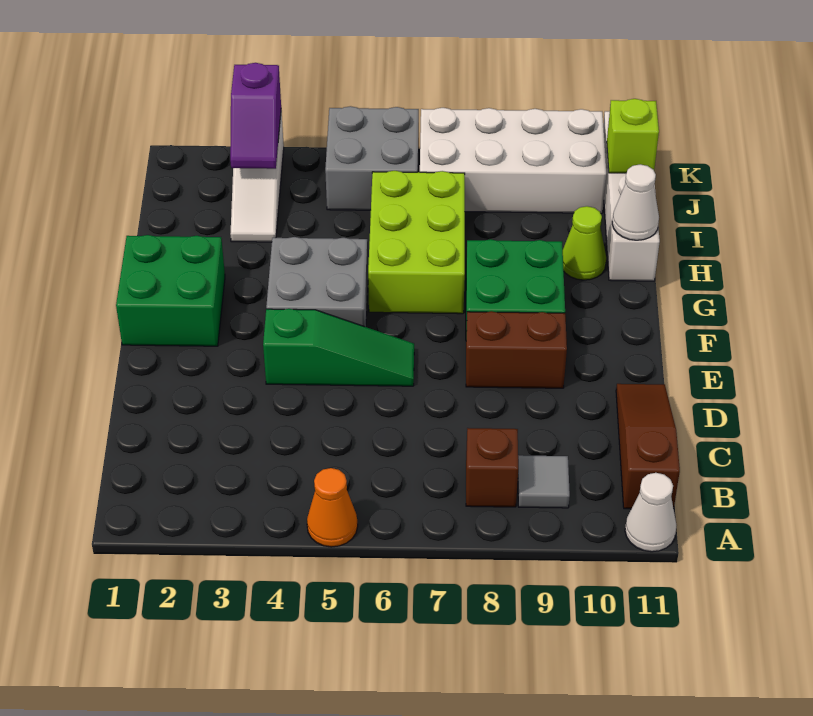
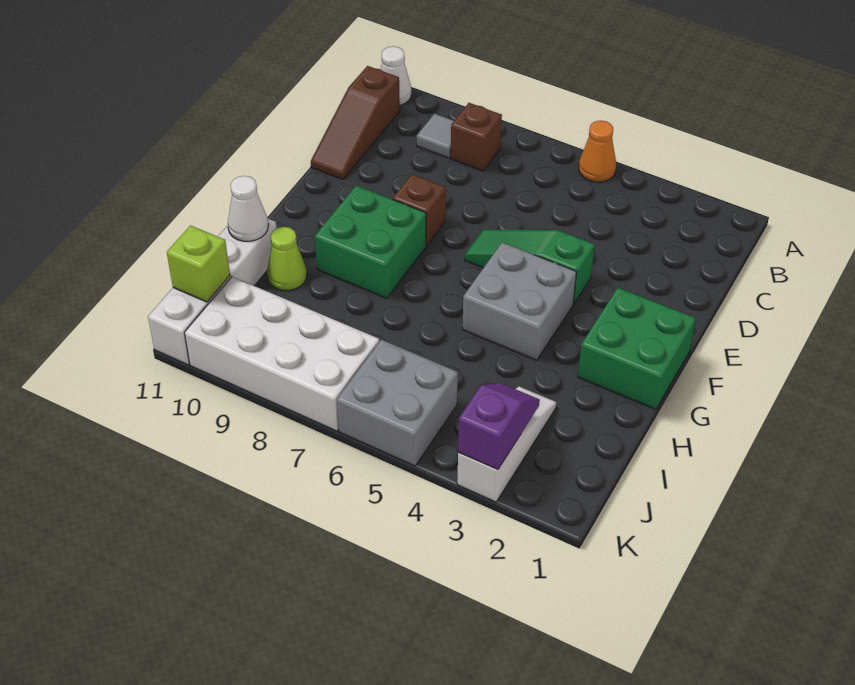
brown 1x2 brick [466,311,567,388] -> brown 1x1 brick [393,174,446,245]
lime 2x3 brick [368,171,465,314] -> none

